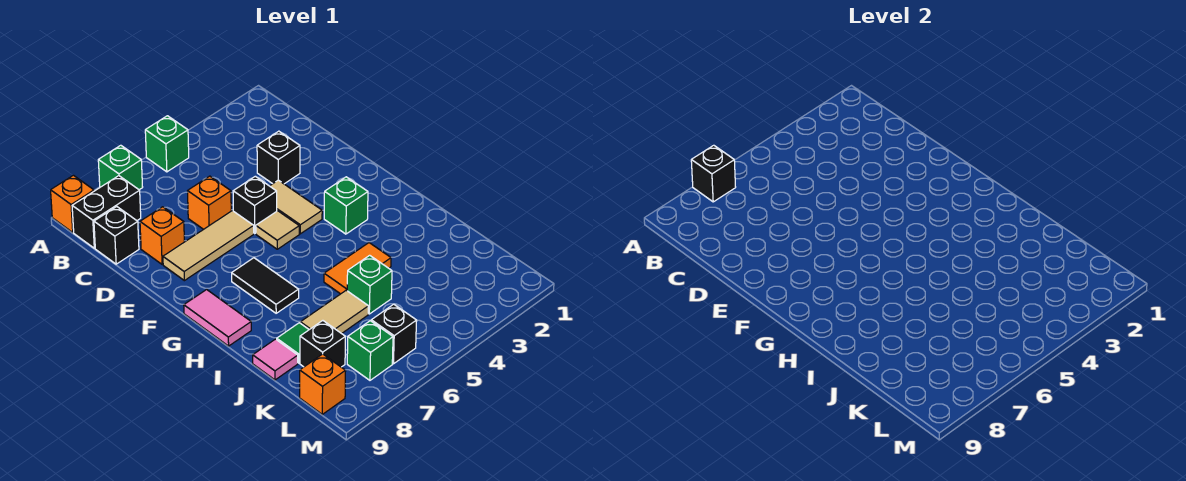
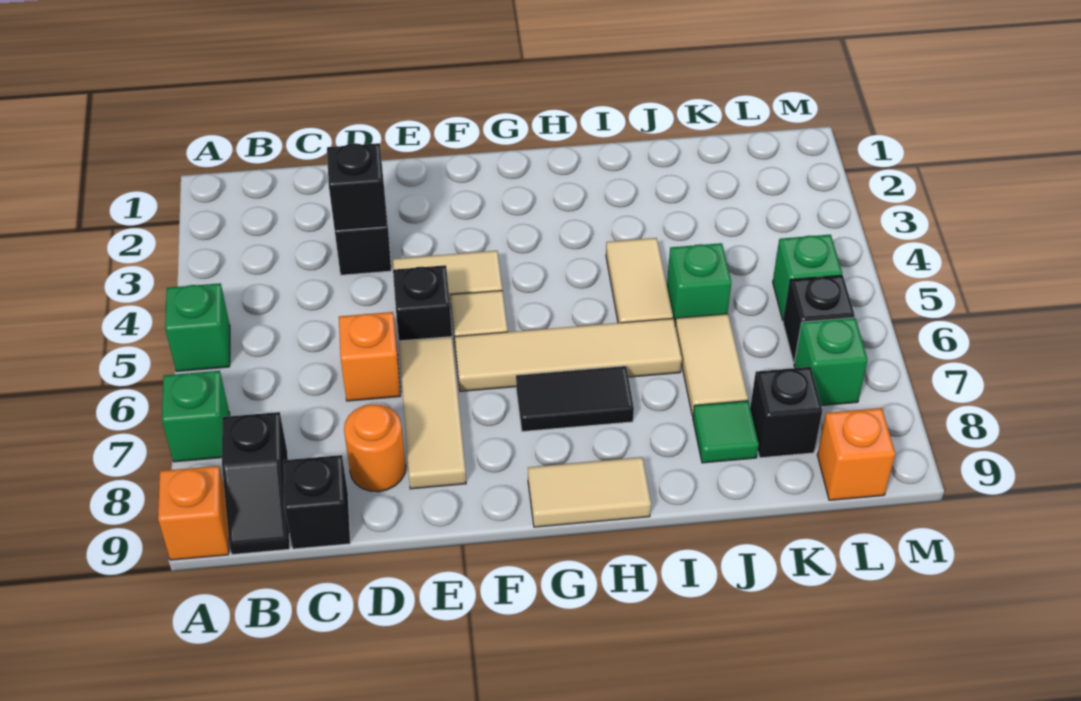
black 1x1 brick [691,145,736,202] -> black 1x1 brick moved to [327,143,387,231]
black 1x2 brick [72,176,141,248] -> black 1x2 slope [222,412,290,555]
orange 1x1 brick [140,207,184,264] -> orange 1x1 round brick [344,404,406,492]
none -> tan 1x4 tile [455,318,682,391]
green 1x1 brick [324,177,368,234] -> green 1x1 brick moved to [773,235,842,321]
pink 1x2 tile [184,290,251,346] -> tan 1x2 tile [528,457,651,527]
orange 1x2 tile [324,243,391,294] -> tan 1x2 tile [606,238,673,323]
pink 1x1 tile [253,339,298,380] -> none

